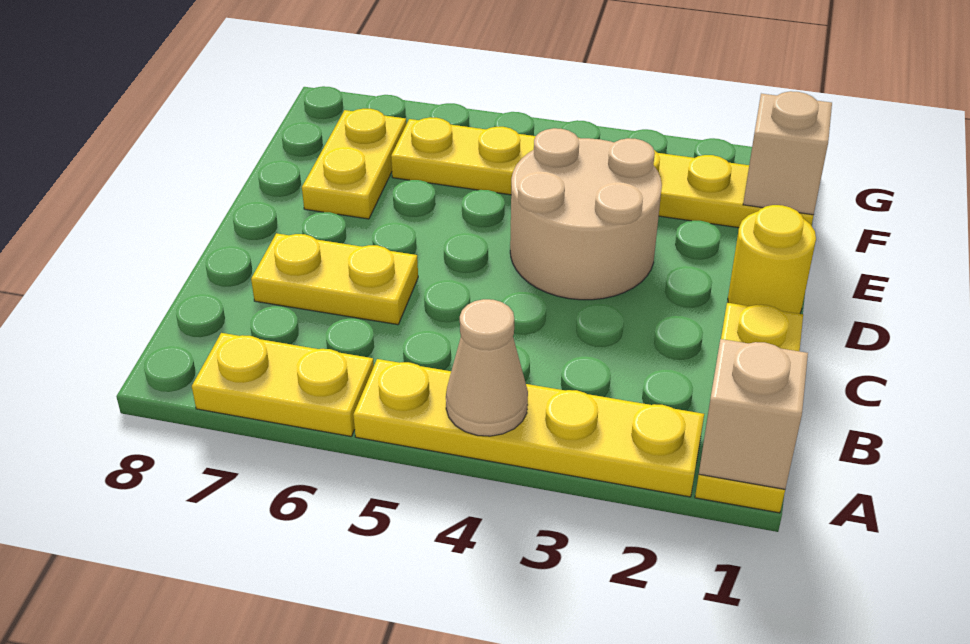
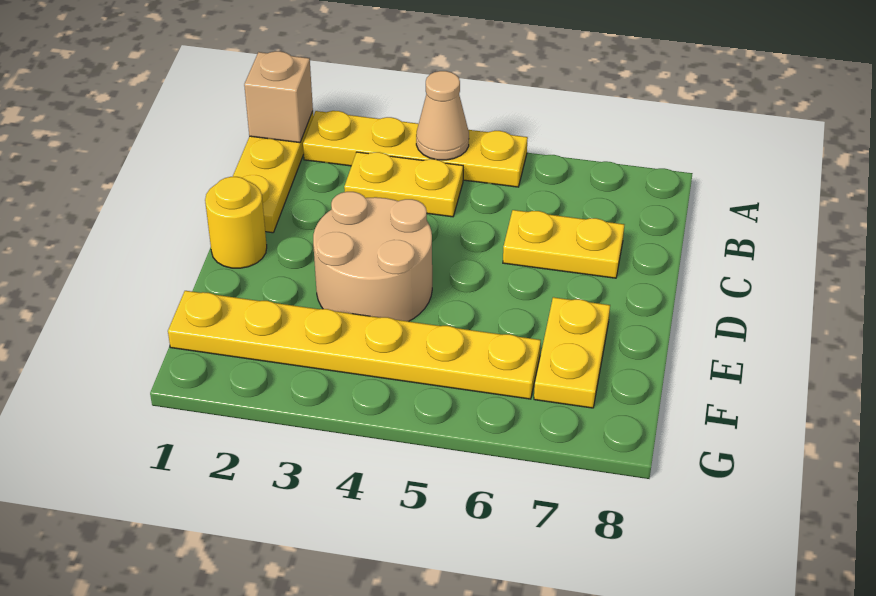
yellow 1x2 plate [192,333,374,436] -> yellow 1x2 plate moved to [344,152,463,217]
tan 1x1 brick [743,91,832,215] -> none

